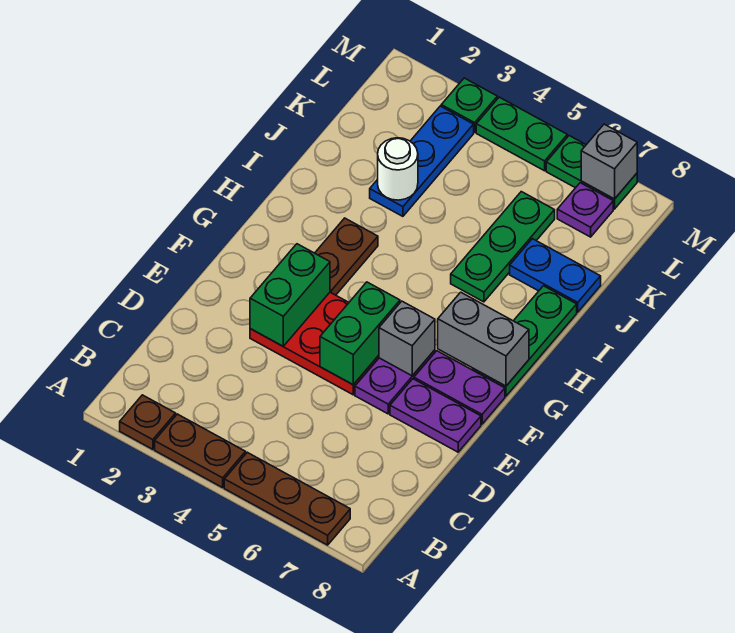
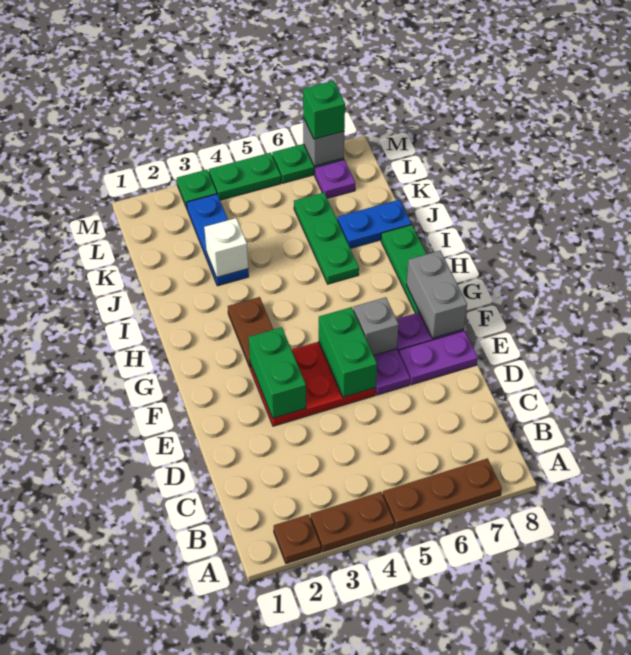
grey 1x2 brick [438,292,529,386] -> grey 1x2 brick turned to [407,251,467,338]
white 1x1 round brick [378,138,418,200] -> white 1x1 brick [204,218,248,277]
none -> green 1x1 brick [303,81,345,139]

